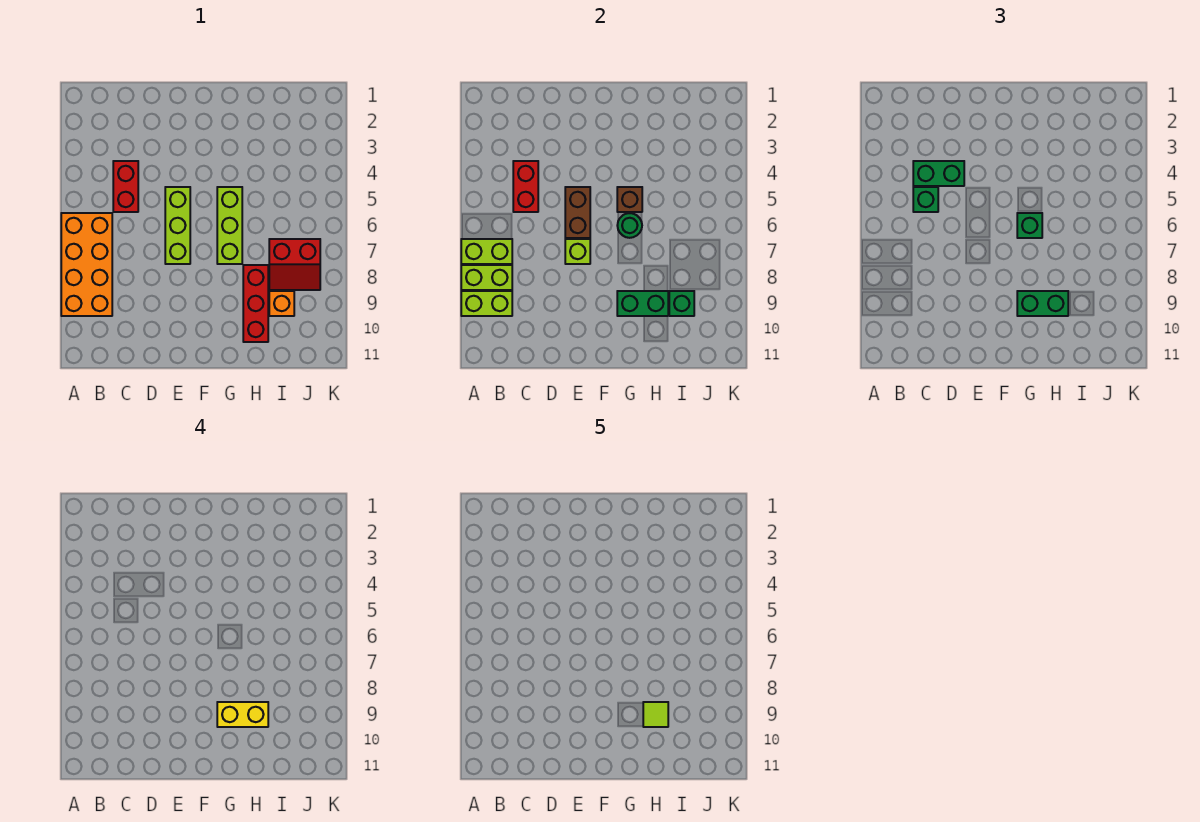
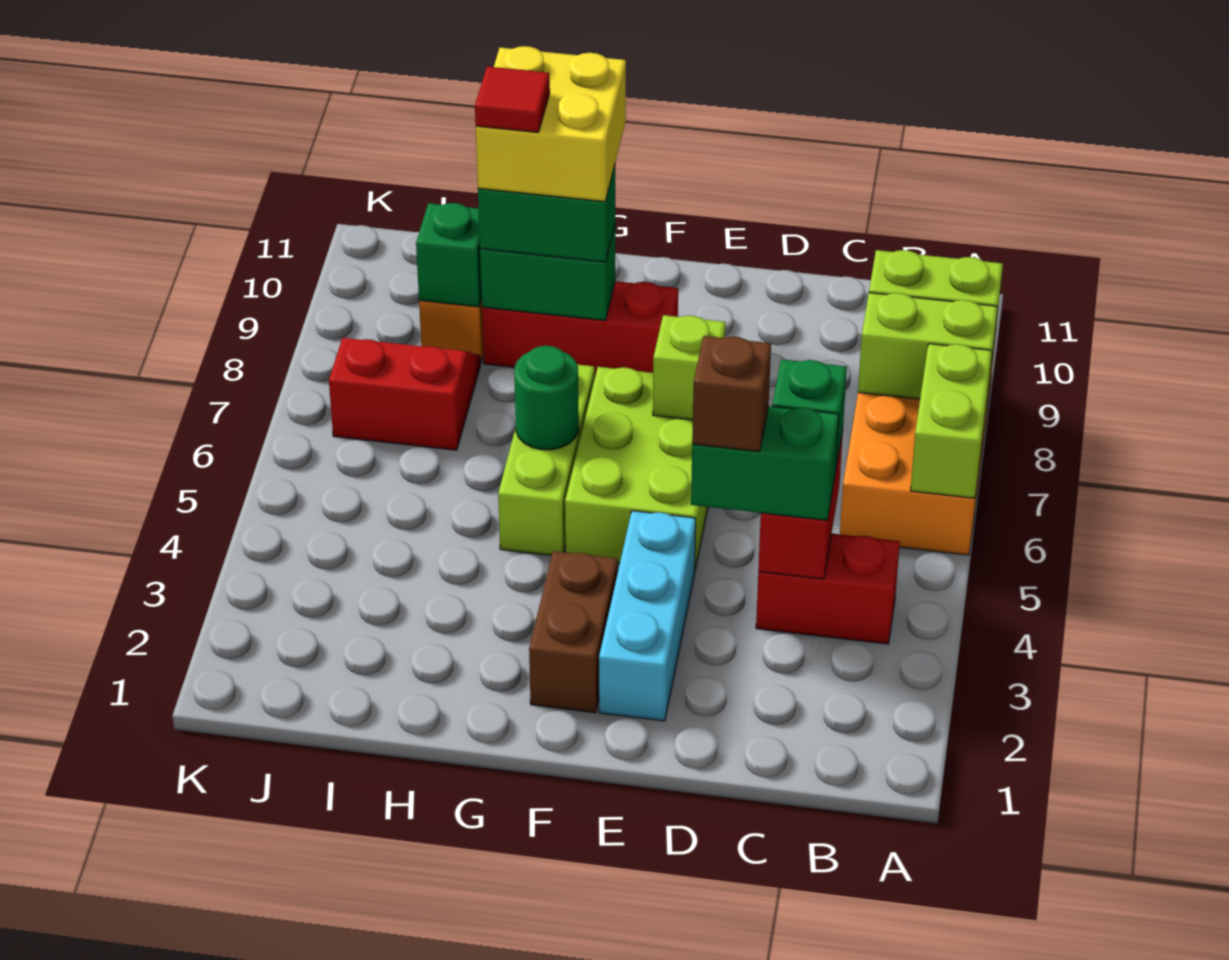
lime 1x2 brick [461,239,512,264] -> lime 1x2 brick turned to [910,344,992,498]
red 1x2 brick [113,161,138,212] -> red 1x2 brick turned to [756,533,900,644]
none -> cyan 1x3 brick [599,511,696,721]
lime 1x3 brick [165,187,190,264] -> lime 2x3 brick [565,367,708,570]
brown 1x2 brick [565,187,590,238] -> brown 1x2 brick moved to [529,551,618,713]
brown 1x1 brick [617,187,642,212] -> brown 1x1 brick moved to [692,336,771,452]
green 1x1 brick [1017,213,1042,238] -> none
yellow 1x2 brick [217,702,268,727] -> yellow 2x2 brick [476,46,626,202]
red 1x3 brick [243,265,268,342] -> red 1x3 brick turned to [482,281,678,376]
lime 1x1 tile [643,702,668,727] -> red 1x1 tile [475,66,550,132]

